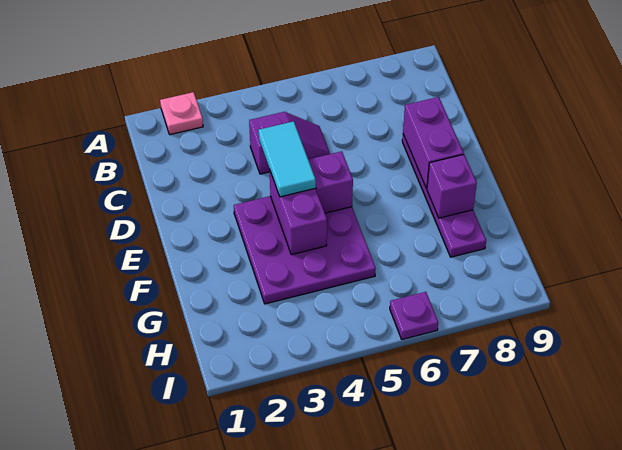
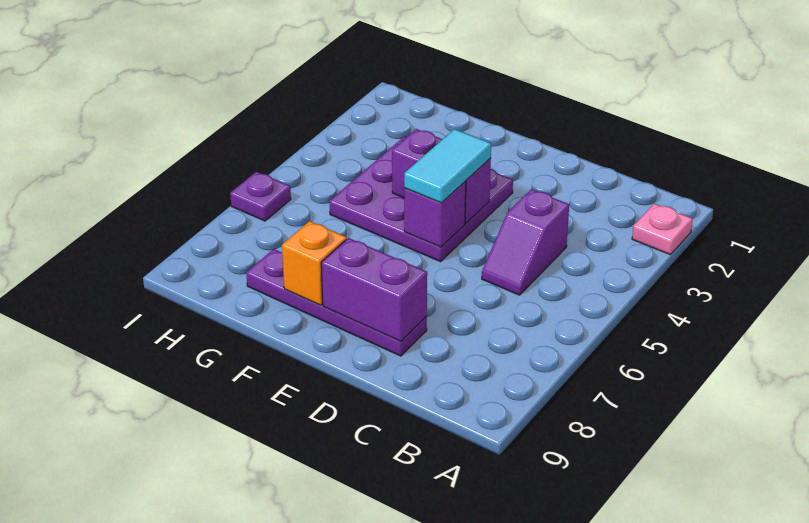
cyan 1x2 tile [259,121,316,197] -> cyan 1x2 tile turned to [404,129,491,203]
purple 1x1 brick [427,155,477,218] -> orange 1x1 brick [282,221,347,305]

